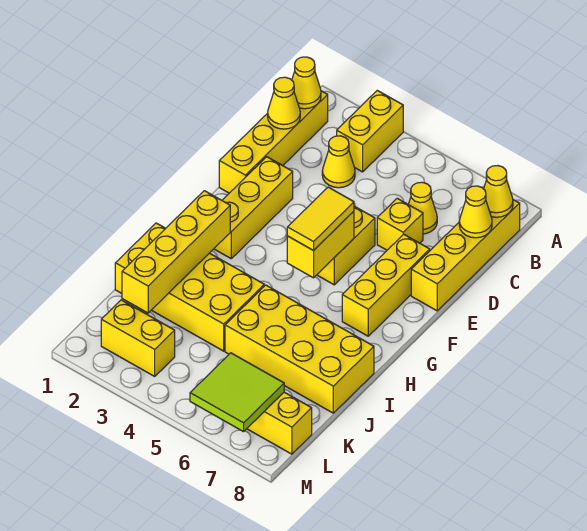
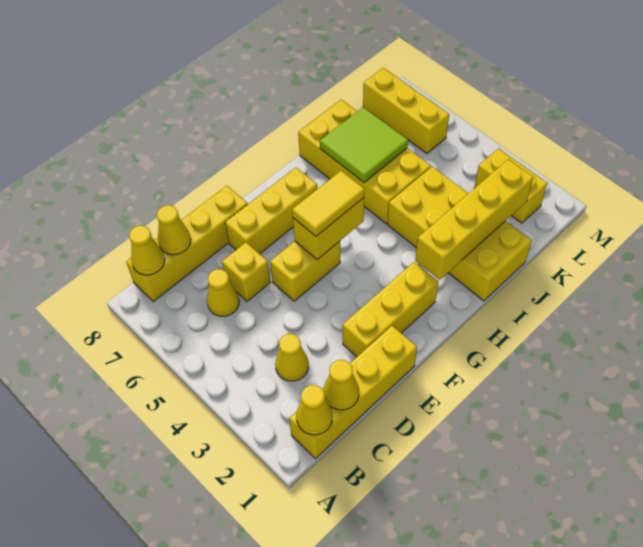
yellow 1x2 brick [337,90,403,172] -> none
lime 2x2 tile [190,353,284,432] -> lime 2x2 tile moved to [320,107,408,182]

